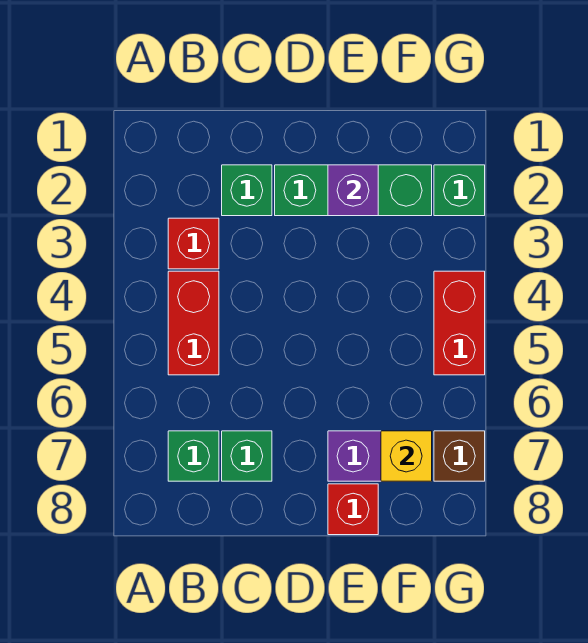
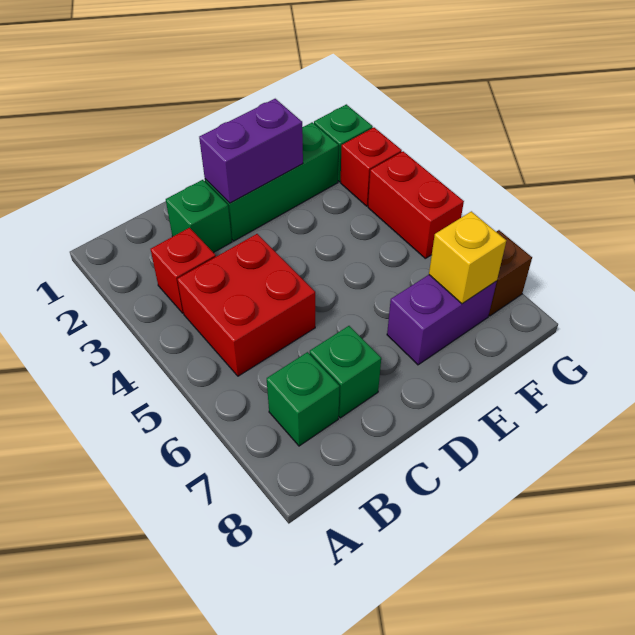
red 1x2 brick [168,271,219,375] -> red 2x2 brick [177,234,315,376]
purple 1x1 brick [328,165,378,216] -> purple 1x2 brick [199,99,303,203]
red 1x1 brick [328,484,378,535] -> red 1x1 brick moved to [341,128,402,206]

